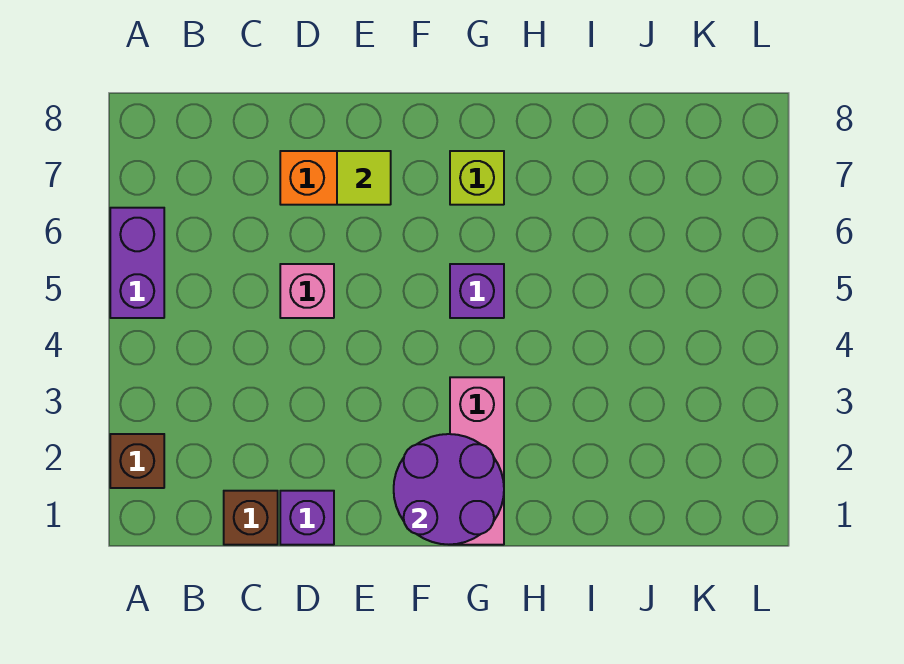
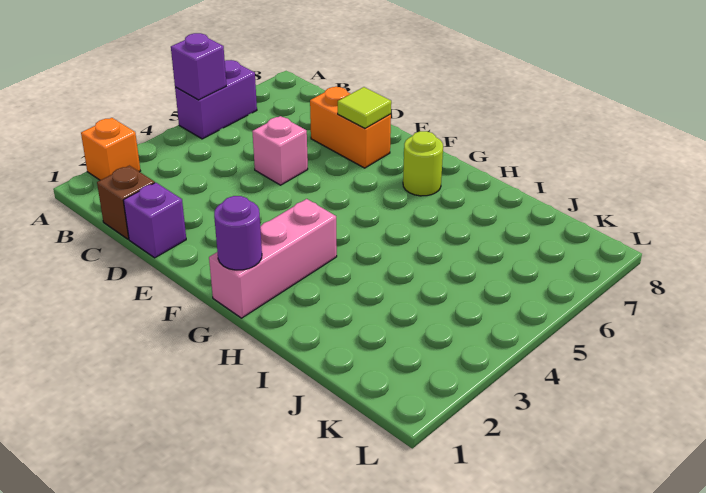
brown 1x1 brick [110,434,164,488] -> orange 1x1 brick [81,118,140,180]
purple 2x2 round brick [394,434,504,545] -> purple 1x1 round brick [214,196,262,270]
purple 1x1 brick [450,264,504,318] -> purple 1x1 brick moved to [171,33,226,100]
lime 1x1 brick [450,151,504,205] -> lime 1x1 round brick [403,131,443,196]

